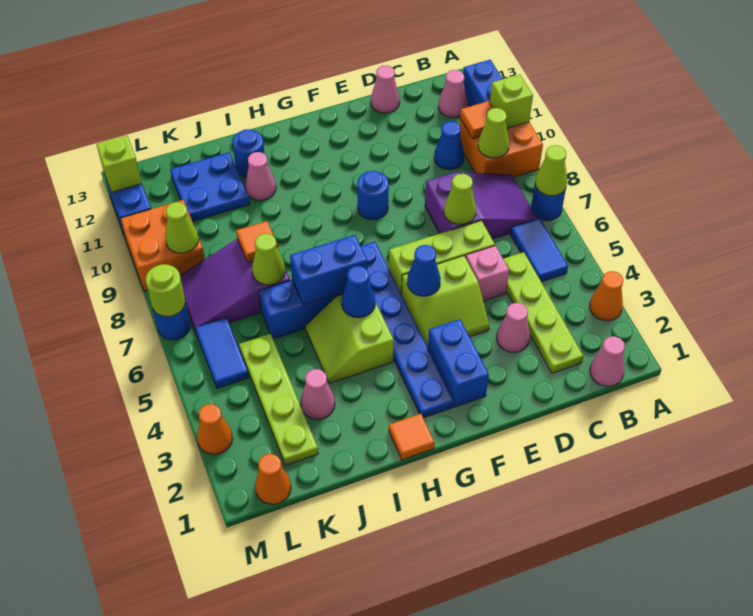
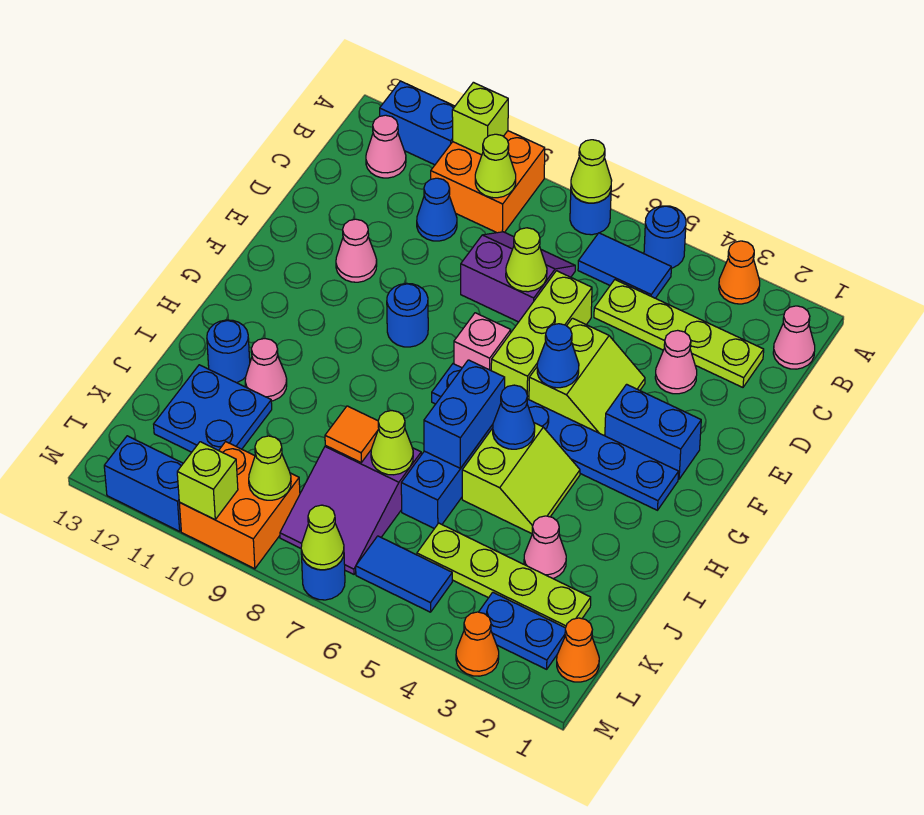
none -> blue 1x1 round brick [644,206,686,268]
purple 2x3 slope [425,172,538,239] -> purple 2x2 slope [461,232,575,322]
orange 1x1 tile [460,101,493,139] -> none
pink 1x1 brick [466,246,509,301] -> pink 1x1 brick moved to [454,313,511,370]
pink 1x1 cone [371,65,400,113] -> pink 1x1 cone moved to [336,219,377,282]
orange 1x1 tile [389,414,434,460] -> none
lime 2x2 slope [306,295,394,383] -> lime 2x2 slope turned to [462,423,580,534]
none -> blue 1x2 plate [479,592,565,669]
lime 1x1 round brick [146,264,185,317] -> lime 1x1 cone [301,505,344,570]
lime 1x1 brick [96,135,142,192] -> lime 1x1 brick moved to [177,442,238,520]

